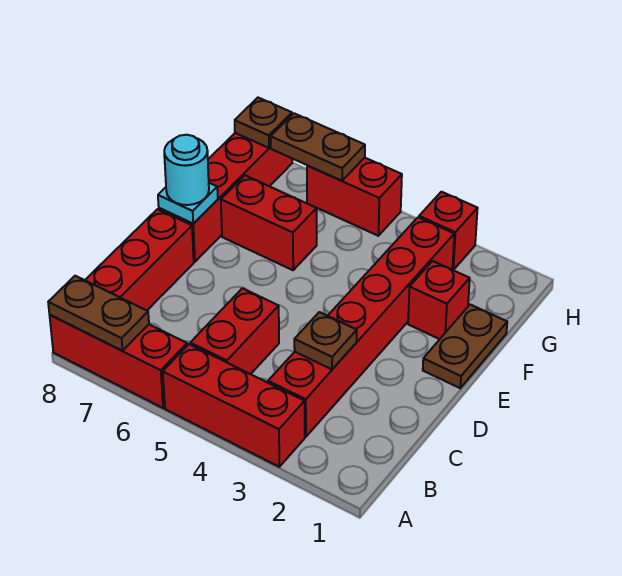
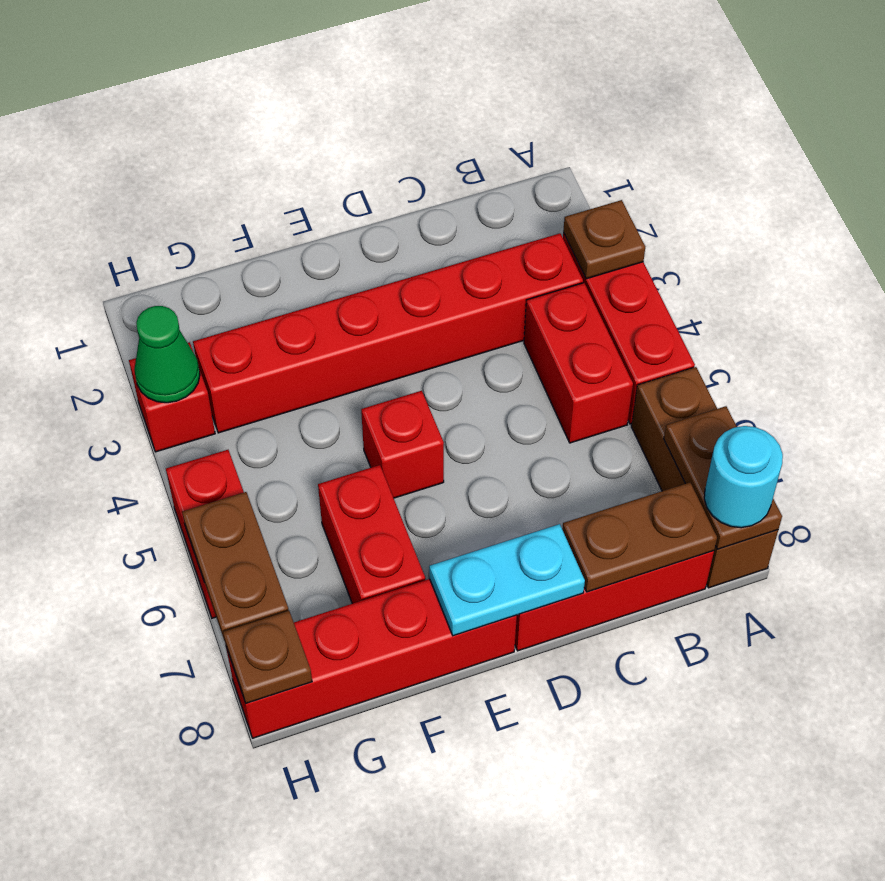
red 1x3 brick [50,315,187,408] -> brown 1x3 brick [631,367,778,588]
red 1x2 brick [190,288,279,374] -> red 1x2 brick turned to [524,283,633,443]
brown 1x1 plate [294,312,357,369] -> brown 1x1 plate moved to [563,200,645,279]
brown 1x2 plate [423,305,507,388] -> brown 1x2 plate moved to [562,482,717,592]
cyan 1x1 plate [158,183,218,224] -> cyan 1x2 plate [429,524,585,636]
cyan 1x1 round brick [164,135,209,205] -> cyan 1x1 round brick moved to [704,426,783,528]
red 1x1 brick [408,261,470,339] -> red 1x1 brick moved to [361,391,444,498]
none -> green 1x1 cone [134,306,200,403]

